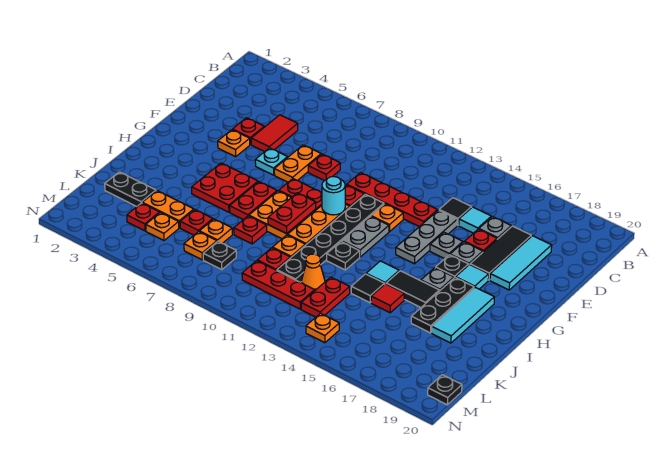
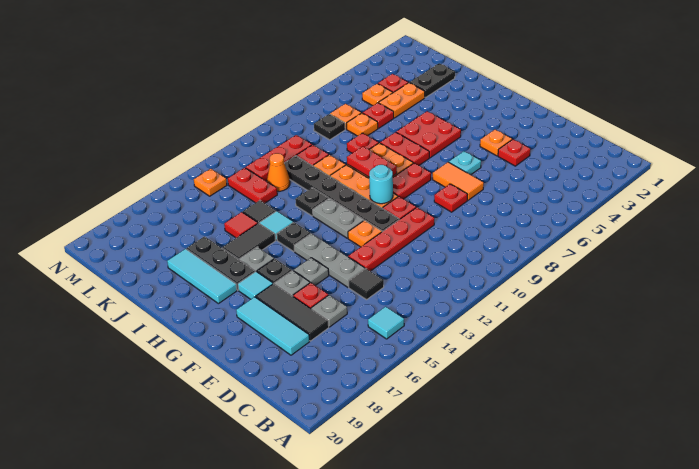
red 1x2 tile [251,115,298,152] -> none
cyan 1x1 tile [459,207,491,233] -> cyan 1x1 tile moved to [368,307,404,339]
orange 1x2 plate [274,145,321,182] -> orange 1x2 tile [433,162,484,200]
black 1x1 plate [428,375,462,405] -> black 1x1 plate moved to [277,222,311,252]

